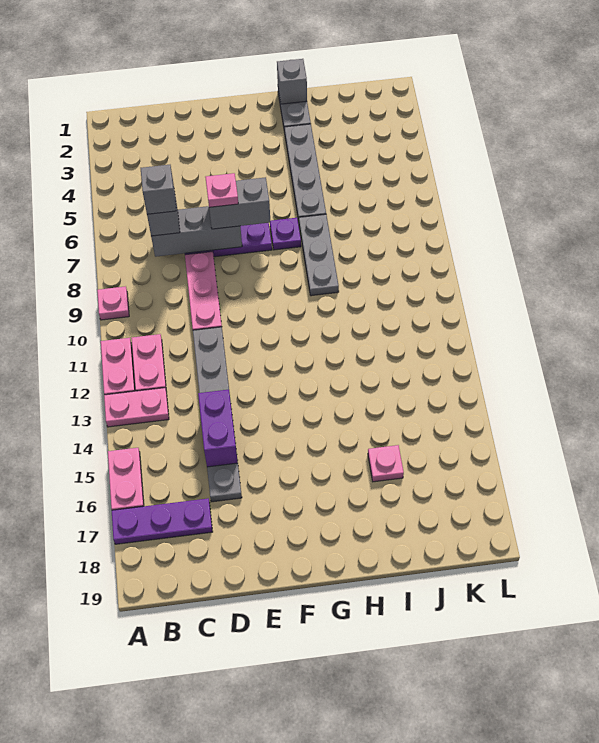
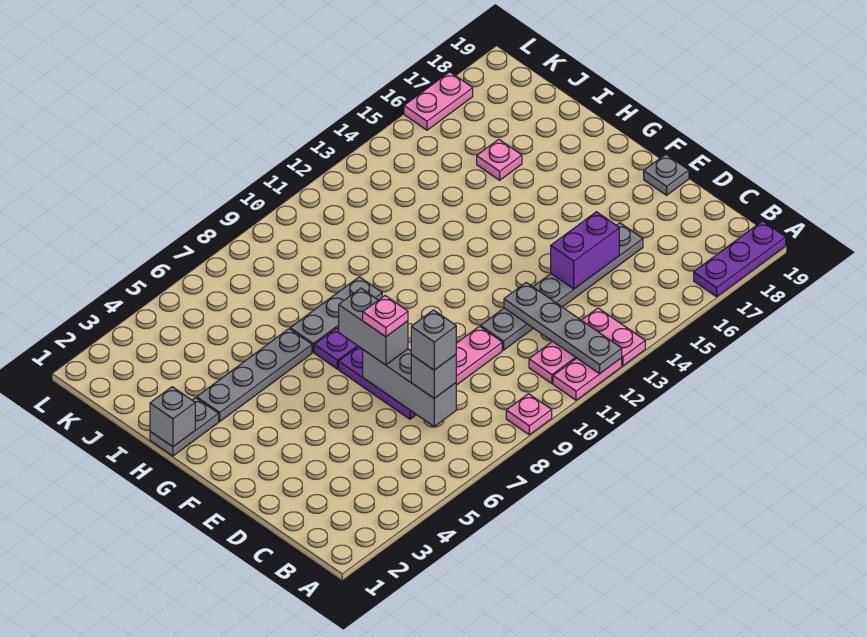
none -> grey 1x4 plate [504,282,622,374]
pink 1x2 plate [108,448,144,510] -> pink 1x2 plate moved to [404,72,473,130]
purple 1x3 plate [112,499,213,544] -> purple 1x3 plate turned to [694,221,786,297]
none -> grey 1x1 plate [644,154,689,195]

